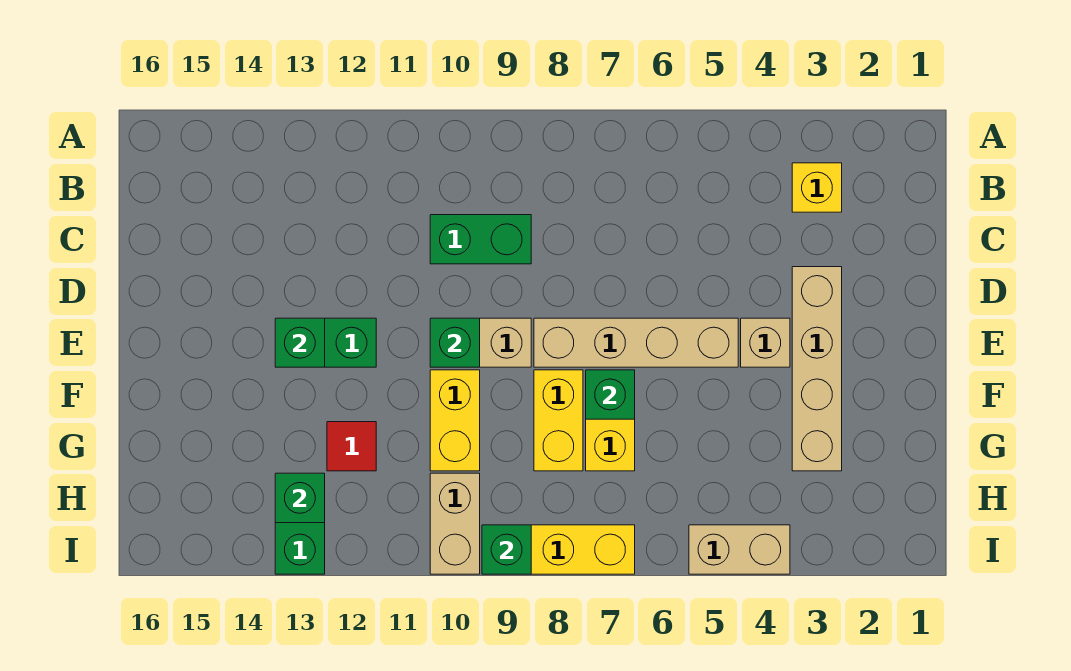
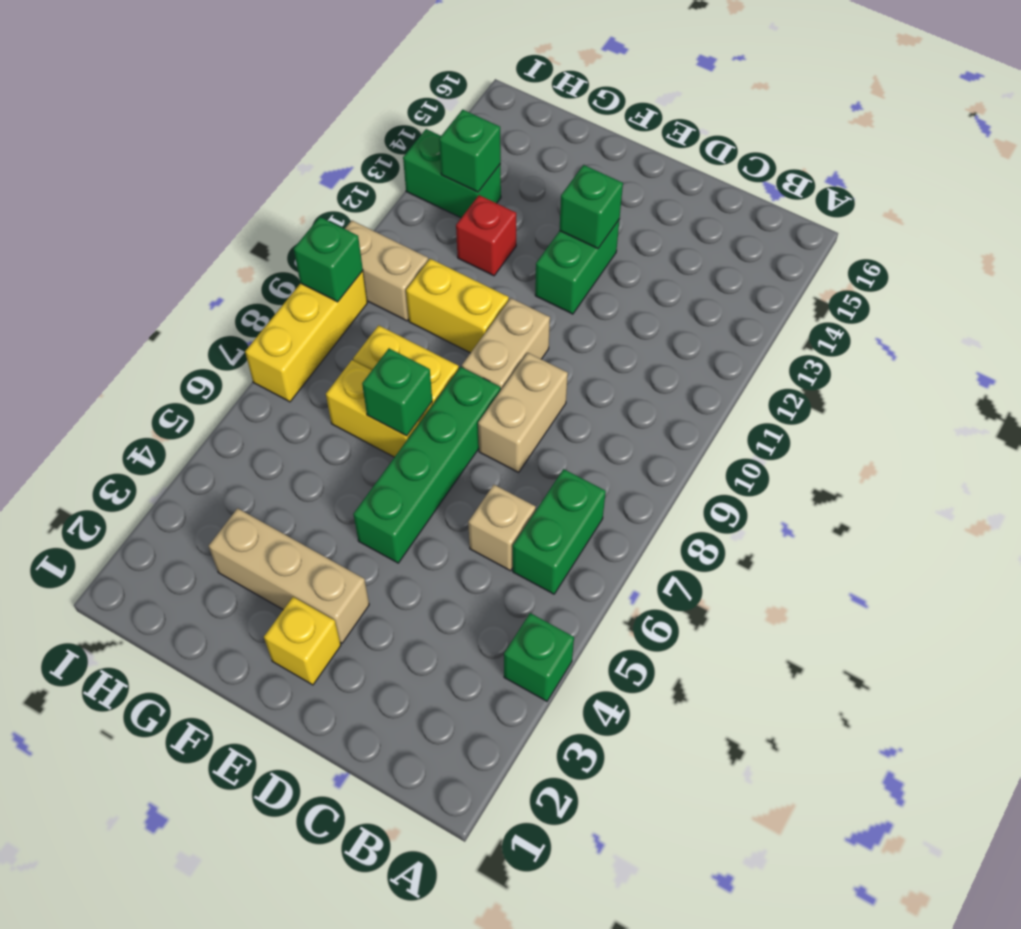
yellow 1x1 brick [792,163,842,212] -> yellow 1x1 brick moved to [264,597,341,685]
green 1x2 brick [430,215,531,264] -> green 1x2 brick moved to [513,469,606,594]
tan 1x4 brick [792,267,842,471] -> tan 1x3 brick [209,508,369,643]
tan 1x1 brick [741,318,790,367] -> tan 1x1 brick moved to [468,485,536,571]
tan 1x4 brick [534,318,738,367] -> green 1x4 brick [353,367,501,563]
green 1x1 brick [430,318,480,367] -> green 1x1 brick moved to [504,613,574,701]
red 1x1 tile [327,422,376,471] -> red 1x1 brick [456,195,516,276]
tan 1x2 brick [689,525,790,574] -> tan 1x2 brick moved to [478,353,568,472]

